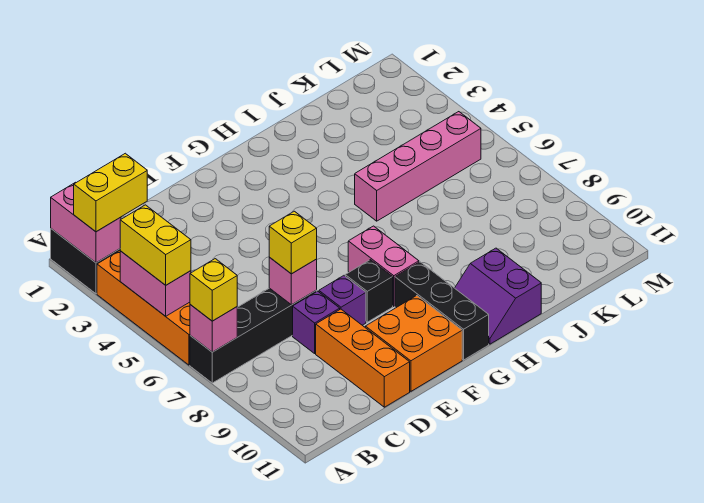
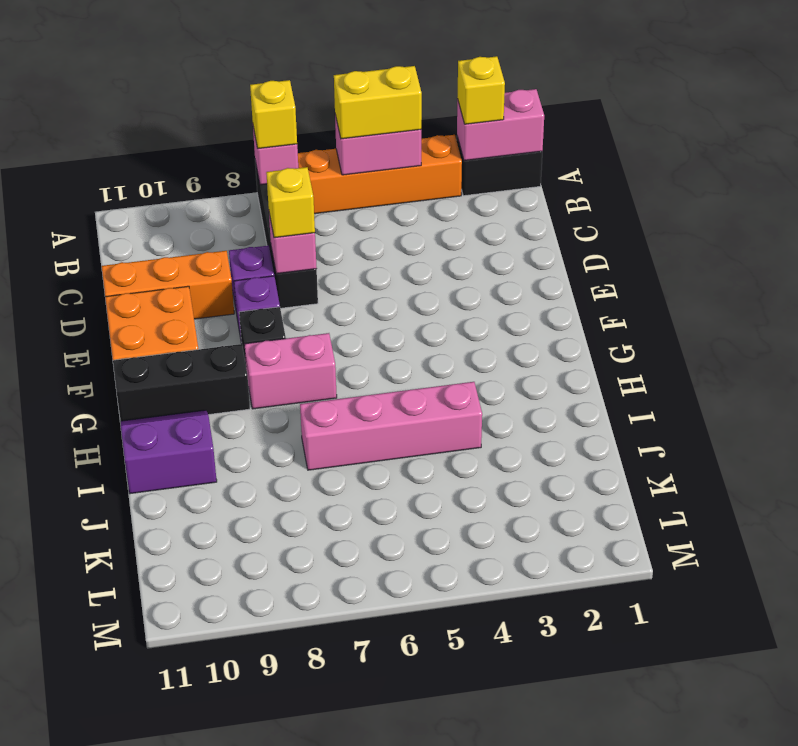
yellow 1x2 brick [74,153,147,232] -> yellow 1x1 brick [457,56,505,124]
pink 1x4 brick [355,112,481,221] -> pink 1x4 brick turned to [300,382,482,470]

